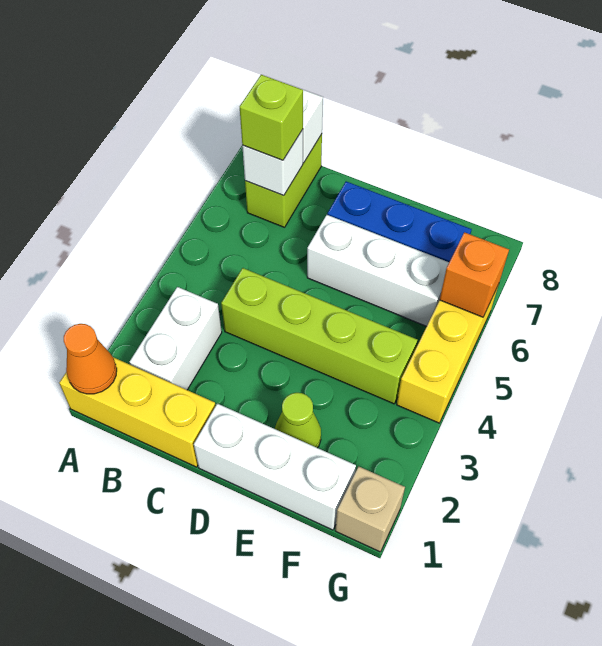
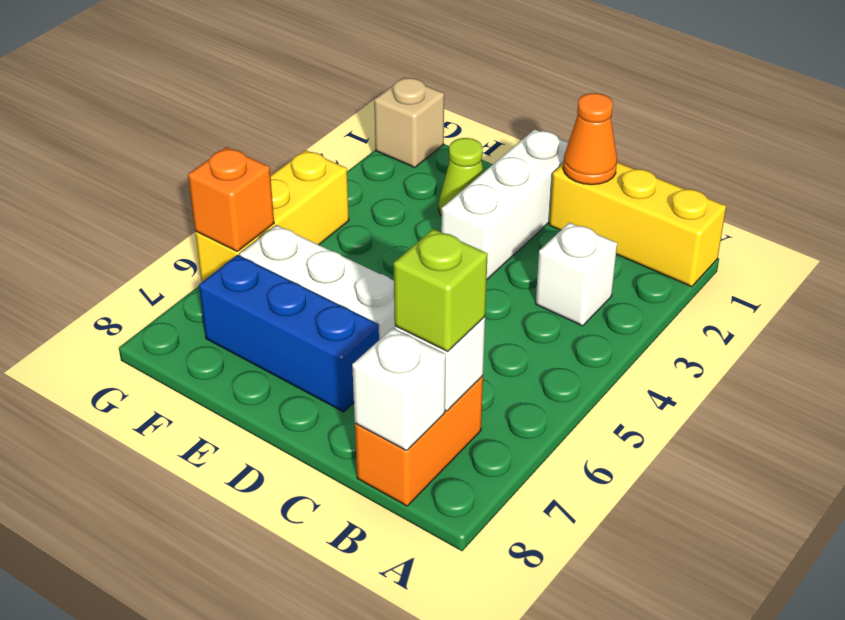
orange 1x1 cone [64,324,117,394] -> orange 1x1 cone moved to [563,93,617,185]
white 1x2 brick [129,287,222,390] -> white 1x1 brick [536,222,617,326]
lime 1x2 brick [245,134,322,227] -> orange 1x2 brick [355,376,483,506]
lime 1x4 brick [221,268,417,404] -> none
white 1x3 brick [194,404,356,530] -> white 1x3 brick turned to [441,129,568,279]

